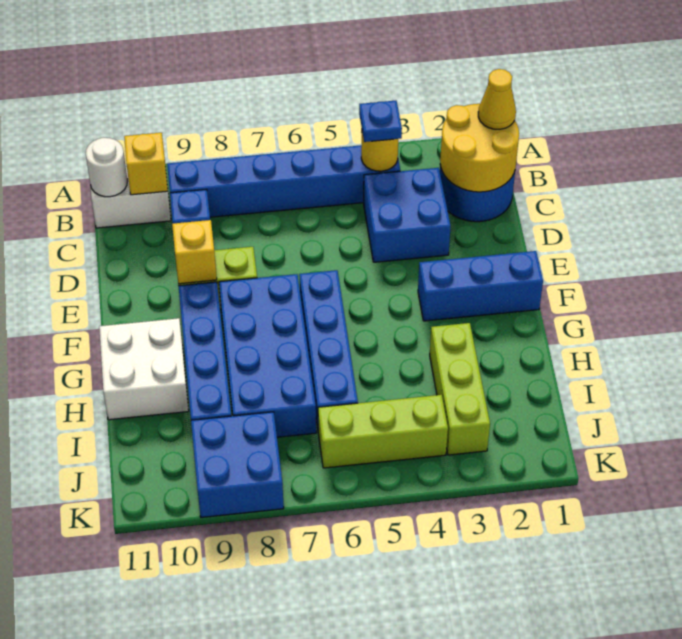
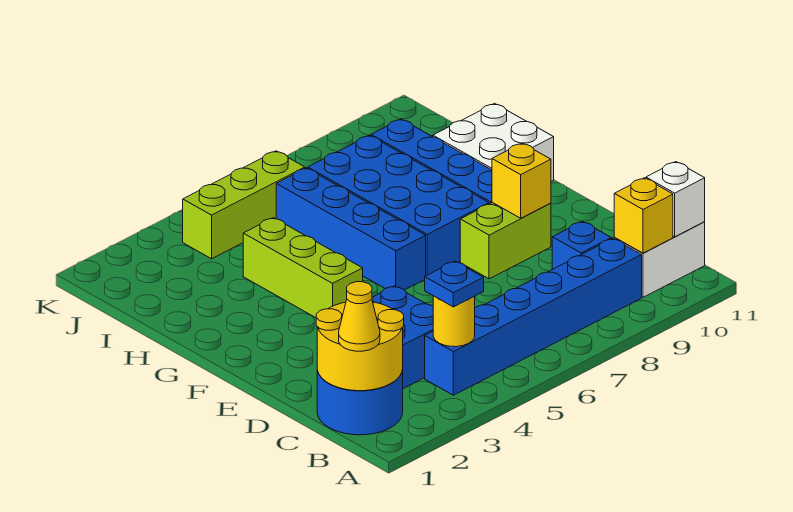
white 1x1 round brick [86,138,128,197] -> white 1x1 brick [646,162,705,237]
blue 1x3 brick [418,251,543,321] -> none
lime 1x3 brick [430,323,490,455] -> lime 1x3 brick moved to [243,218,363,318]
blue 2x2 brick [191,412,284,517] -> none

